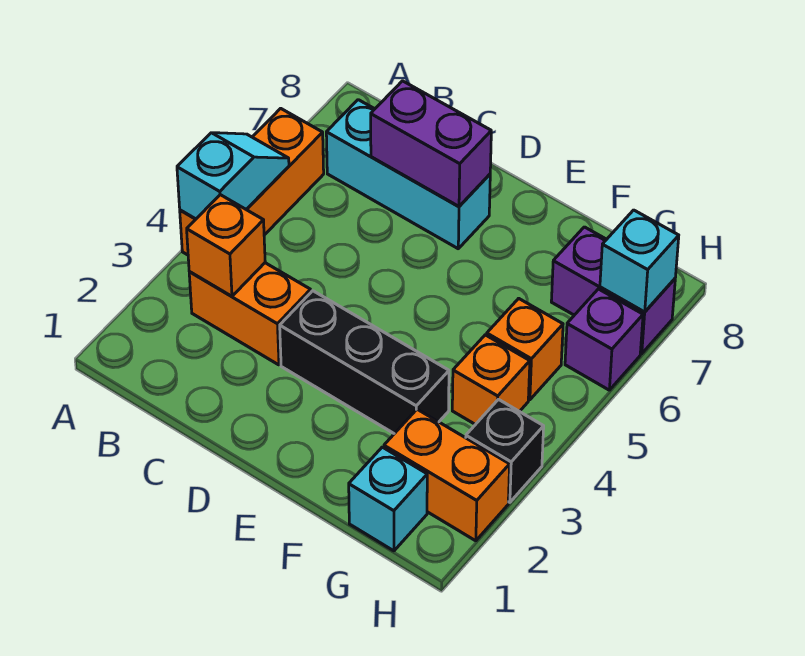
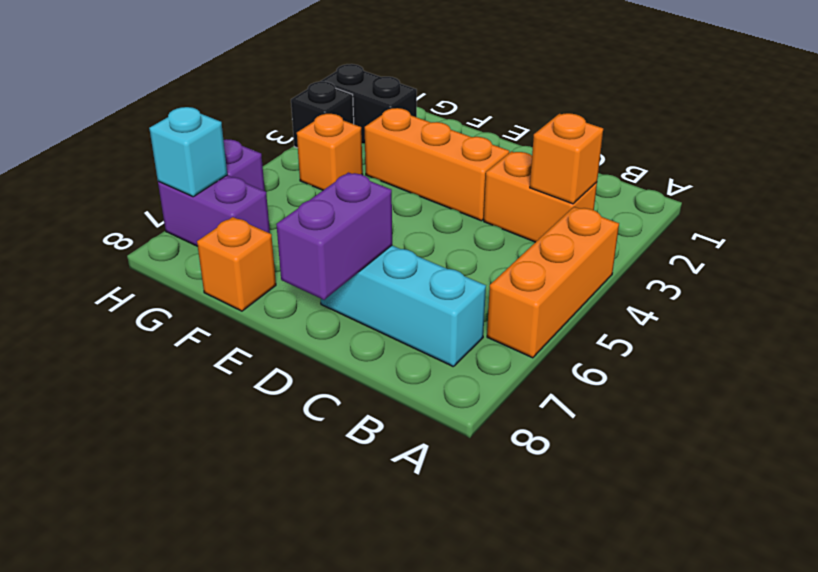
cyan 1x2 slope [177,133,289,219] -> none
purple 1x2 brick [371,81,491,206] -> purple 1x2 brick turned to [276,173,392,300]
black 1x3 brick [280,291,449,434] -> orange 1x3 brick [365,108,509,221]
cyan 1x1 brick [349,447,427,551] -> none
orange 1x2 brick [384,409,510,541] -> black 1x2 brick [320,64,417,143]
orange 1x1 brick [487,298,563,400] -> orange 1x1 brick moved to [197,217,276,311]

